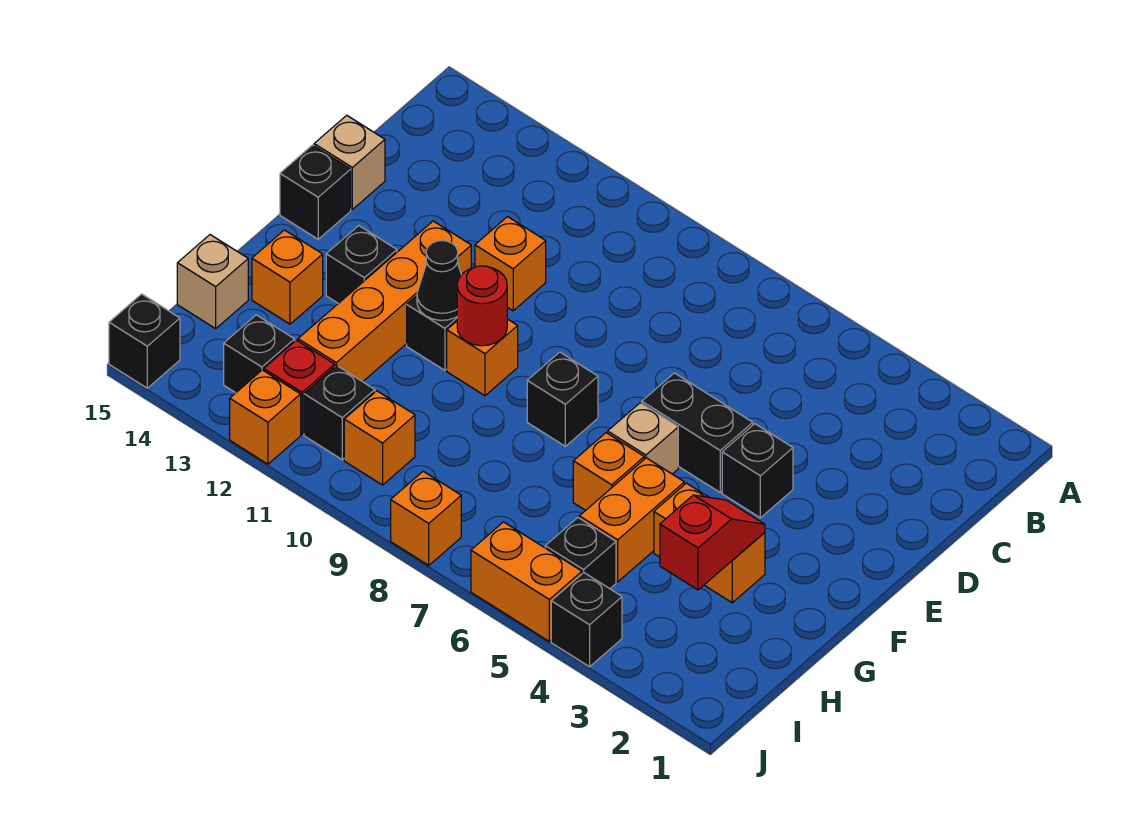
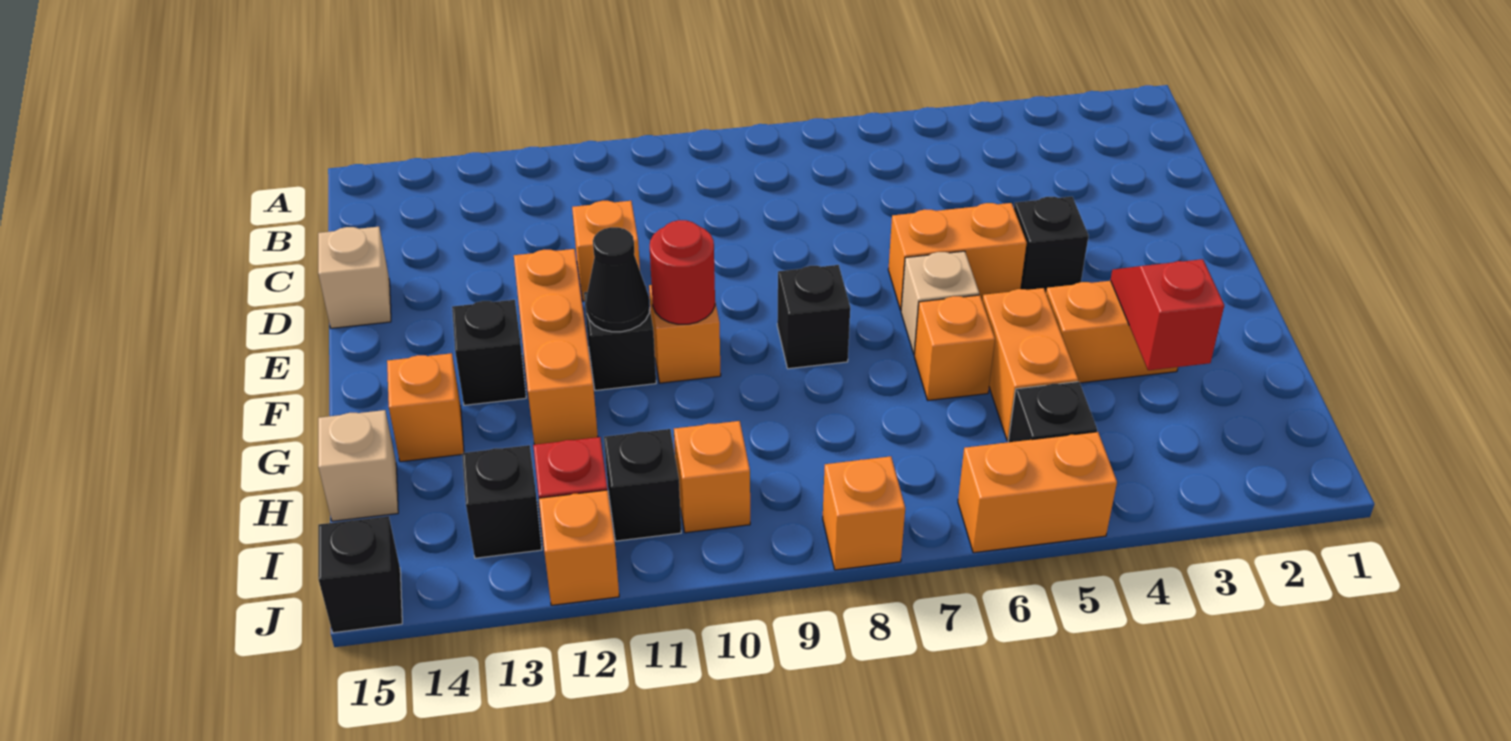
black 1x2 brick [642,373,753,492] -> orange 1x2 brick [888,203,1027,310]
orange 1x4 brick [298,221,471,382] -> orange 1x3 brick [514,249,598,445]
black 1x1 brick [280,145,351,239] -> none
black 1x1 brick [551,573,622,667] -> none

